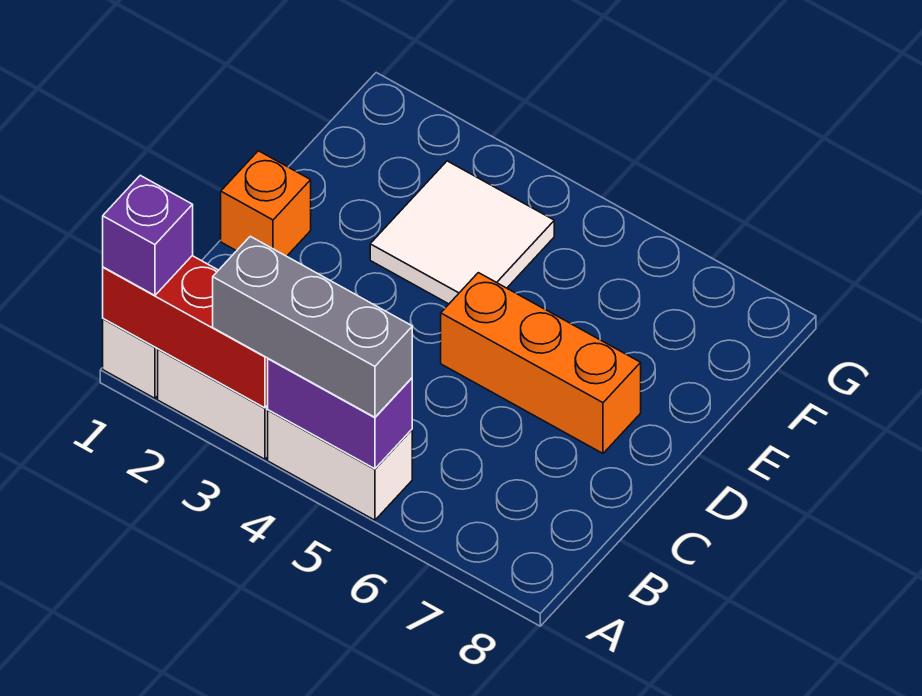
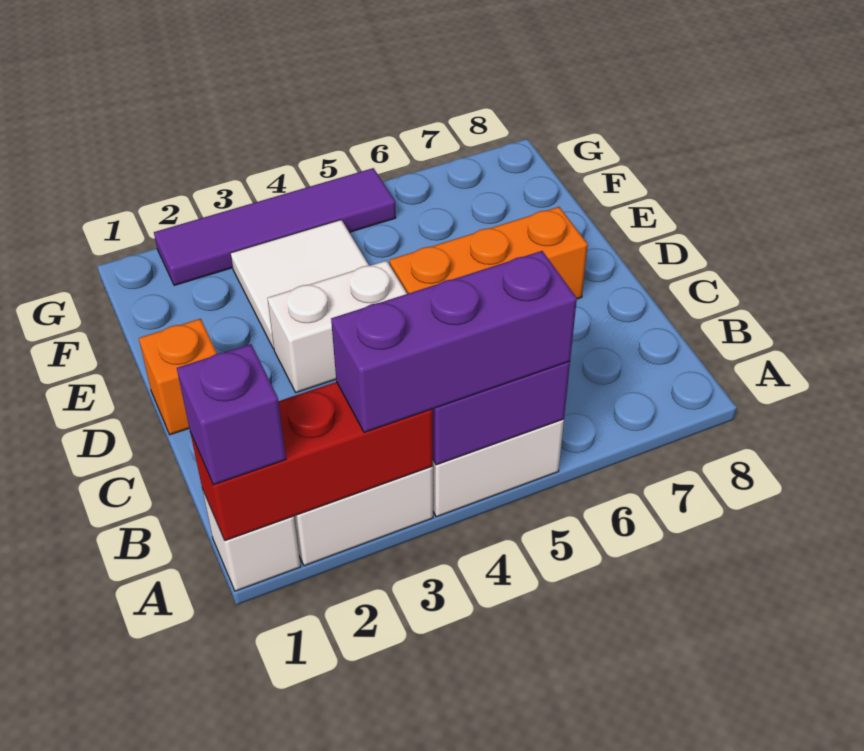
grey 1x3 brick [213,236,412,417] -> purple 1x3 brick [331,251,577,433]
none -> white 1x2 brick [267,261,407,393]
none -> purple 1x4 tile [154,168,396,286]

